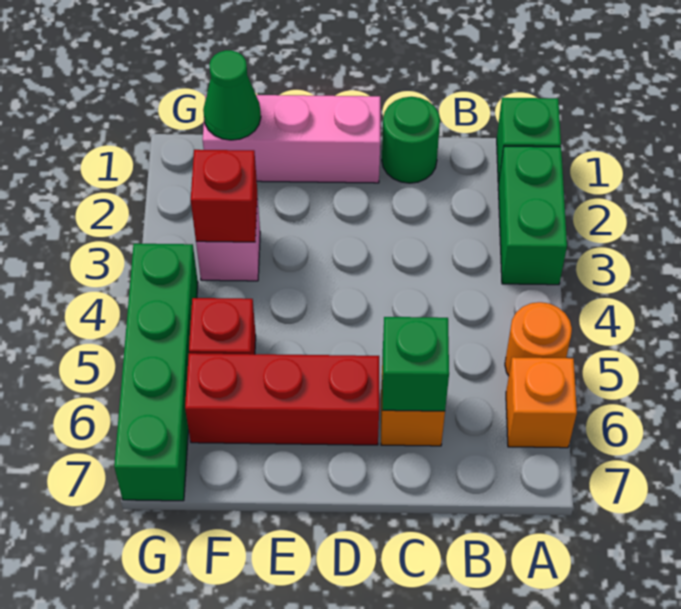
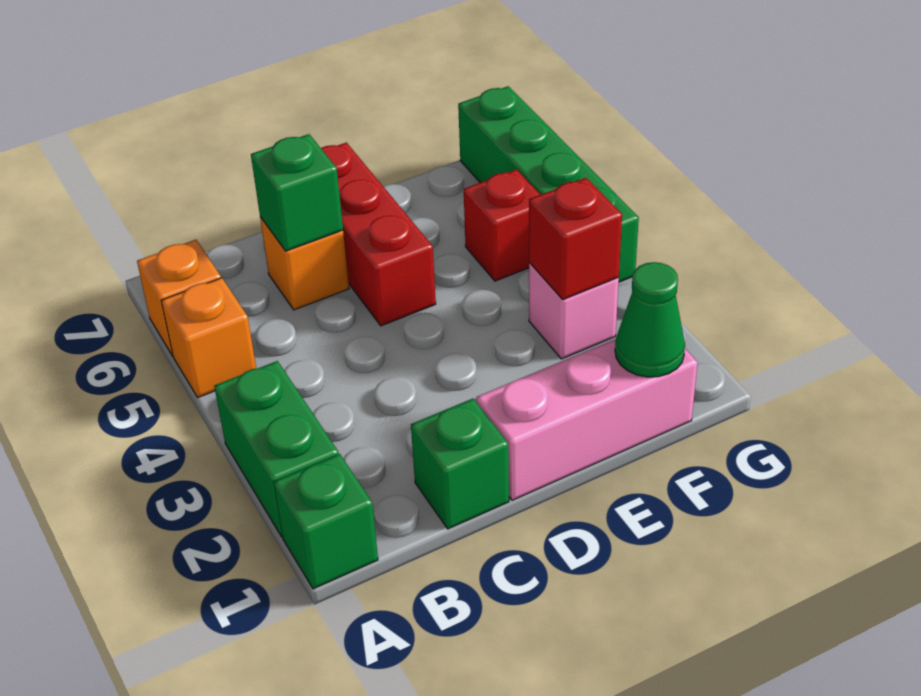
orange 1x1 round brick [505,302,572,376] -> orange 1x1 brick [161,278,256,397]
green 1x1 round brick [382,97,440,183] -> green 1x1 brick [411,399,509,529]
red 1x3 brick [185,353,379,445] -> red 1x3 brick turned to [321,142,436,326]

